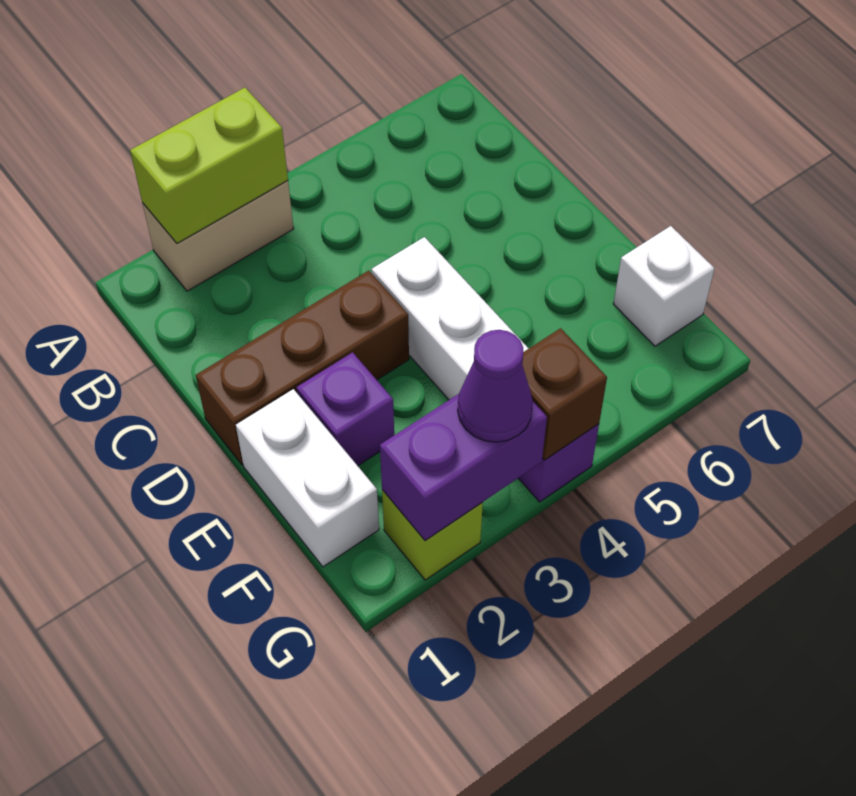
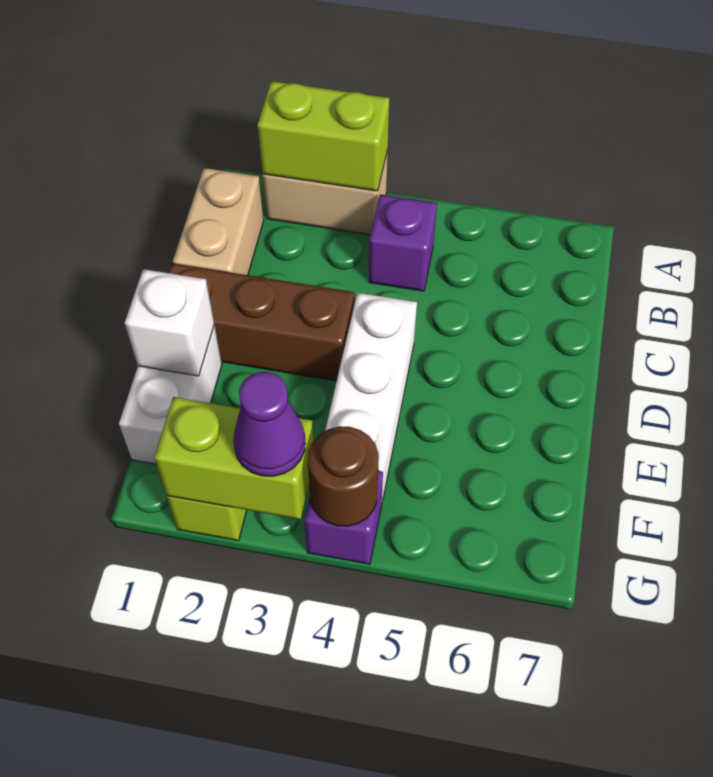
none -> tan 1x2 brick [173,168,264,275]
purple 1x1 brick [296,352,394,466] -> purple 1x1 brick moved to [369,194,437,291]
white 1x1 brick [613,226,715,346] -> white 1x1 brick moved to [125,269,214,376]
purple 1x2 brick [380,394,547,541] -> lime 1x2 brick [154,397,314,519]
brown 1x1 brick [522,328,607,460] -> brown 1x1 round brick [308,426,379,526]

